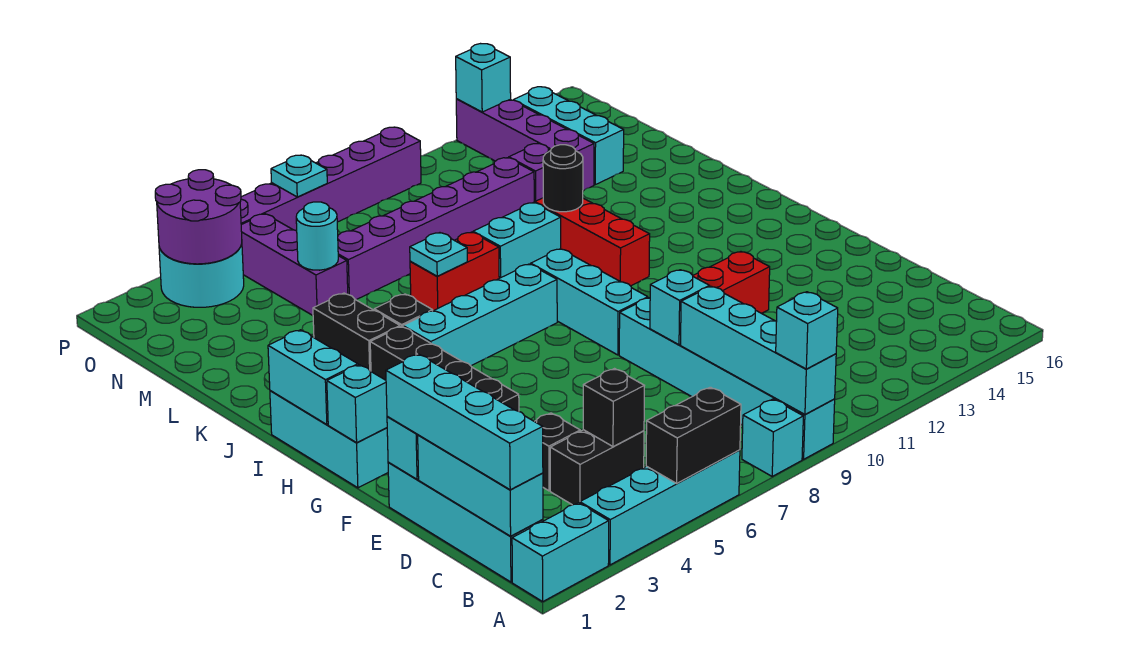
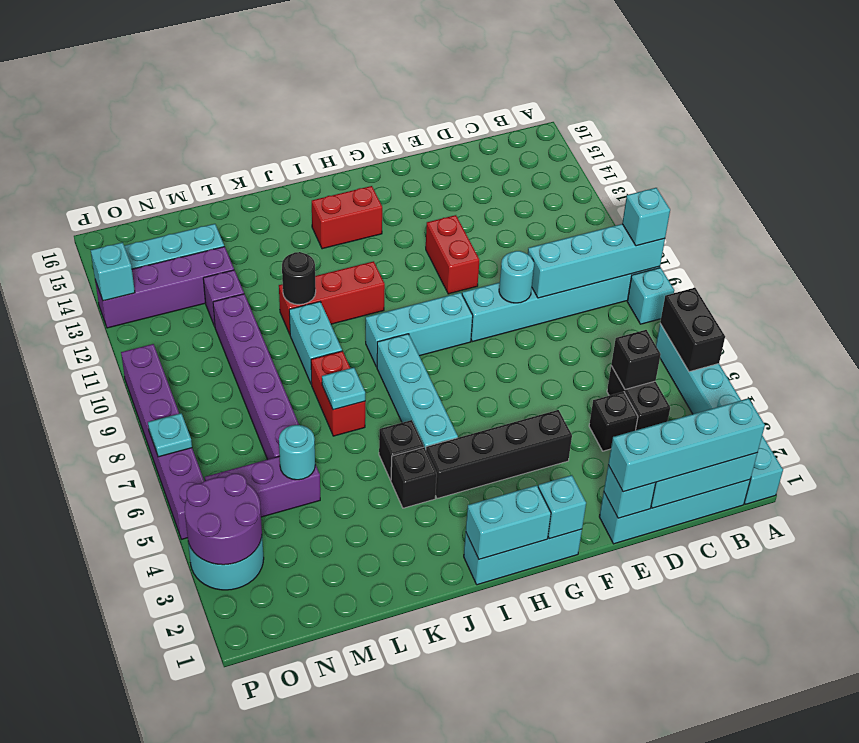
cyan 1x1 brick [650,270,709,345] -> cyan 1x1 round brick [499,251,534,303]
none -> red 1x2 brick [312,186,382,249]
black 1x2 brick [313,293,400,371] -> black 1x1 brick [391,447,437,508]

